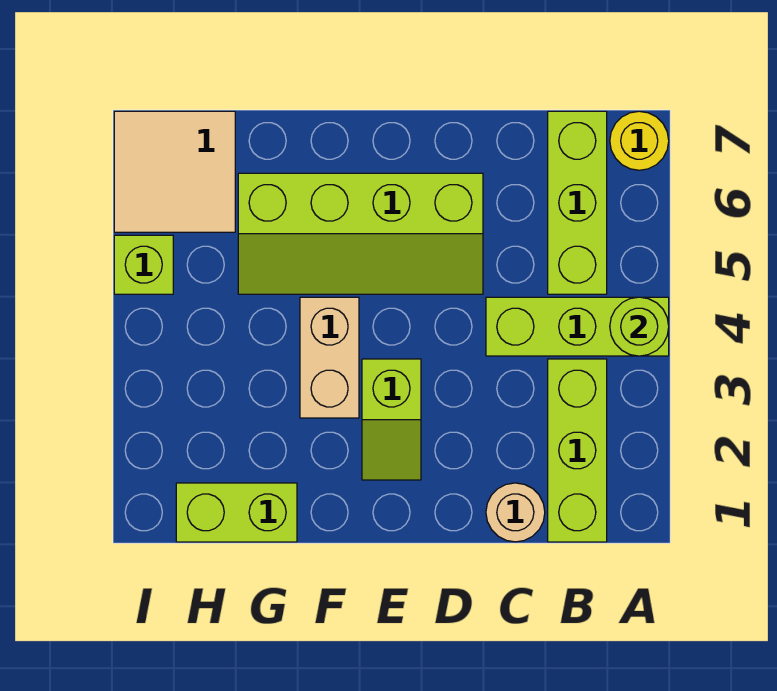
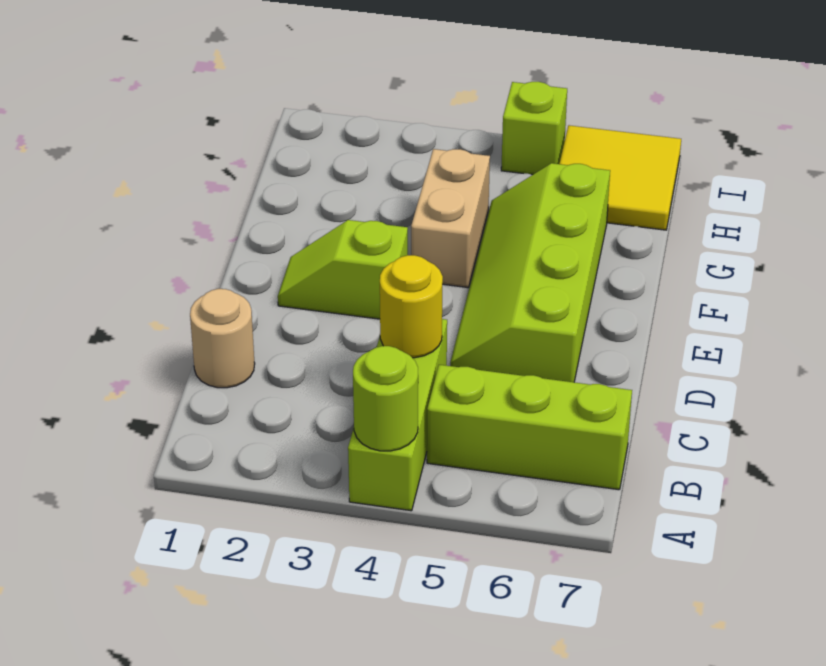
yellow 1x1 round brick [610,111,669,170] -> yellow 1x1 round brick moved to [380,255,443,358]
lime 1x3 brick [548,359,607,542] -> none
tan 1x2 brick [300,297,359,418] -> tan 1x2 brick turned to [411,149,490,288]
lime 1x2 brick [176,483,297,542] -> none
tan 2x2 tile [114,111,235,232] -> yellow 2x2 tile [560,125,681,230]

